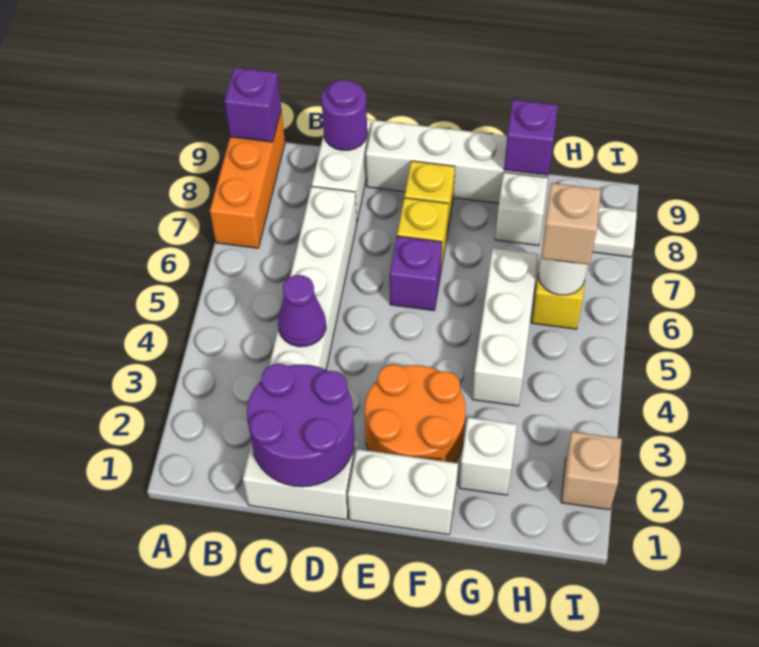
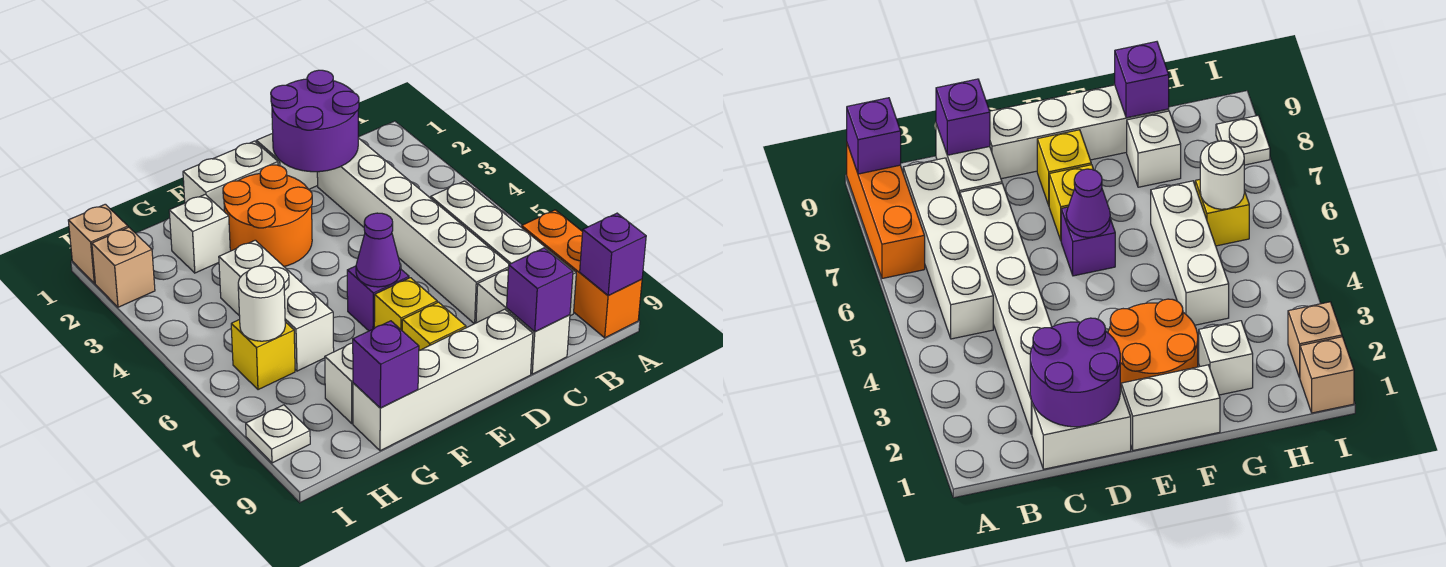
none -> white 1x4 brick [431,181,576,316]
purple 1x1 cone [278,275,326,347] -> purple 1x1 cone moved to [356,213,400,287]
purple 1x1 round brick [321,80,367,150] -> purple 1x1 brick [507,248,573,332]
tan 1x1 brick [541,183,601,265] -> tan 1x1 brick moved to [68,204,128,283]

